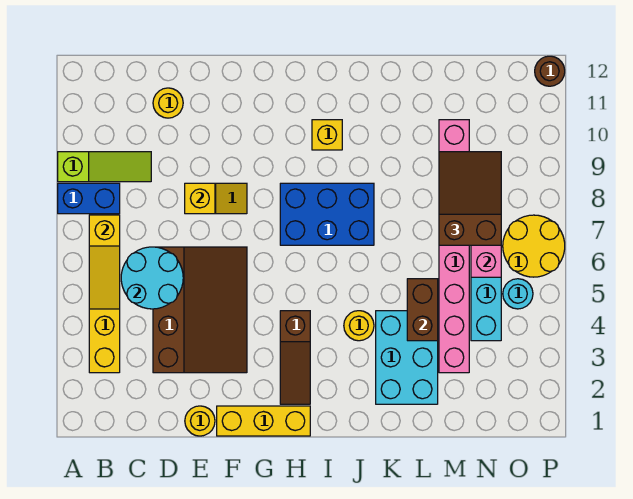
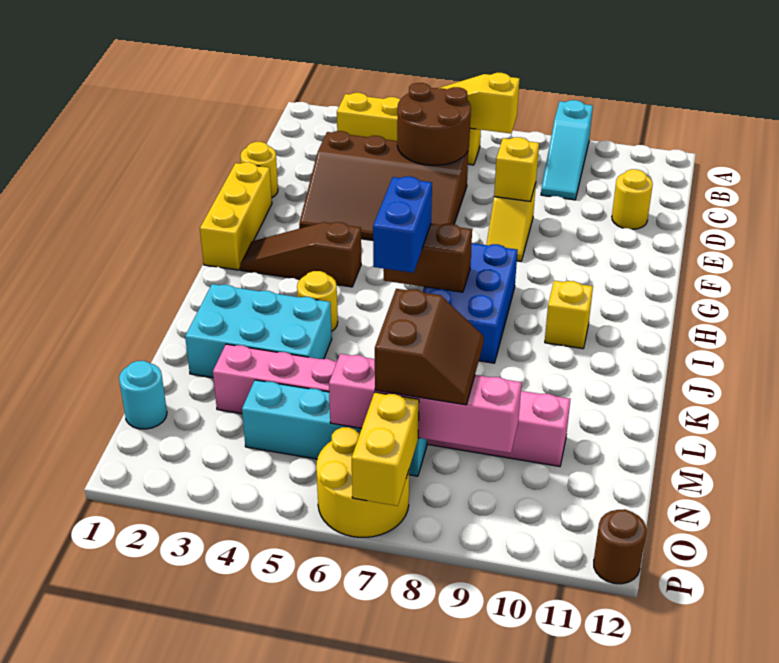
blue 1x2 brick [58,183,120,214] -> blue 1x2 brick moved to [373,176,432,273]
lime 1x3 slope [58,152,151,182] -> cyan 1x3 slope [541,100,593,200]
cyan 2x2 round brick [121,247,183,309] -> brown 2x2 round brick [397,83,471,165]
brown 1x2 brick [407,279,438,341] -> brown 1x2 brick moved to [383,223,472,292]
brown 2x3 slope [439,152,501,245] -> brown 2x2 slope [375,289,484,405]
cyan 1x1 round brick [503,279,533,309] -> cyan 1x1 round brick moved to [119,361,167,429]
none -> yellow 1x2 brick [352,392,419,506]

